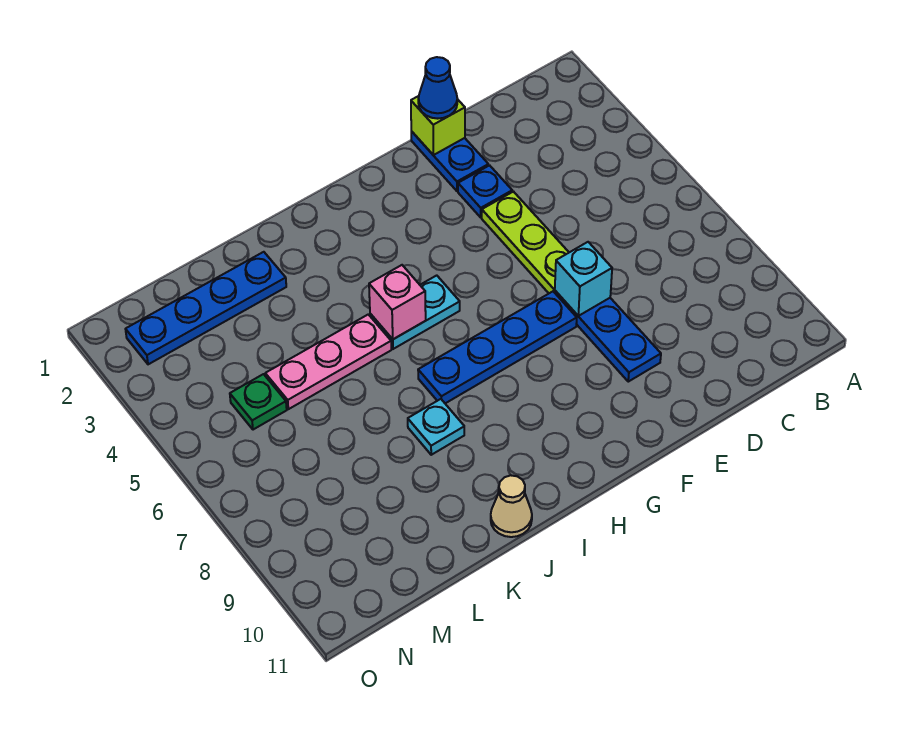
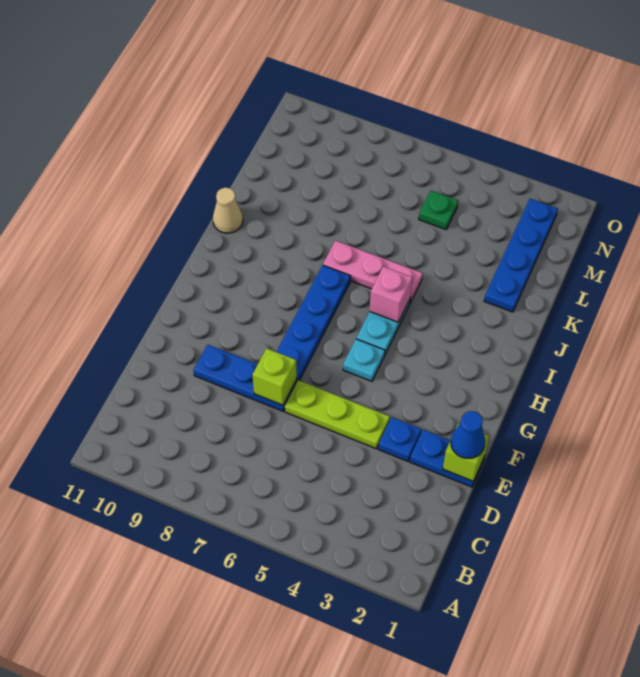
cyan 1x1 brick [555,242,612,316] -> lime 1x1 brick [253,349,297,405]
pink 1x3 plate [265,314,391,409] -> pink 1x3 plate turned to [323,241,423,303]
cyan 1x1 plate [408,399,464,455] -> cyan 1x1 plate moved to [343,339,385,381]

